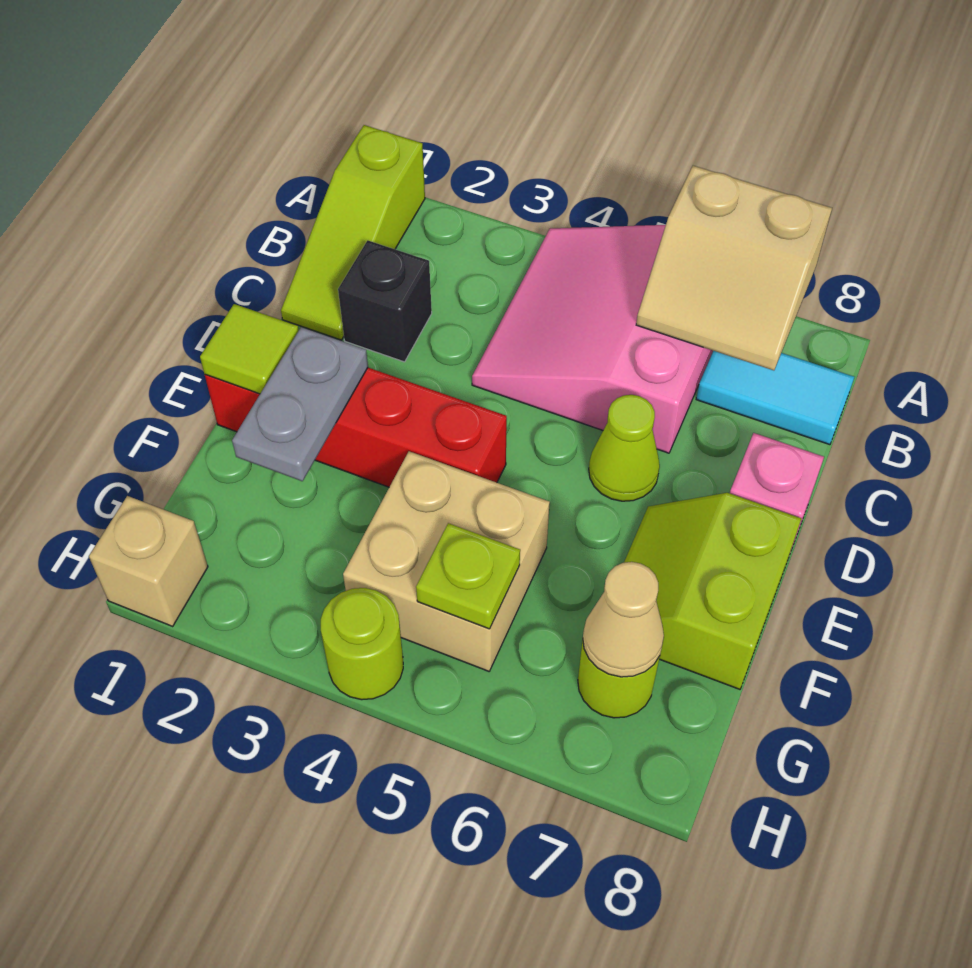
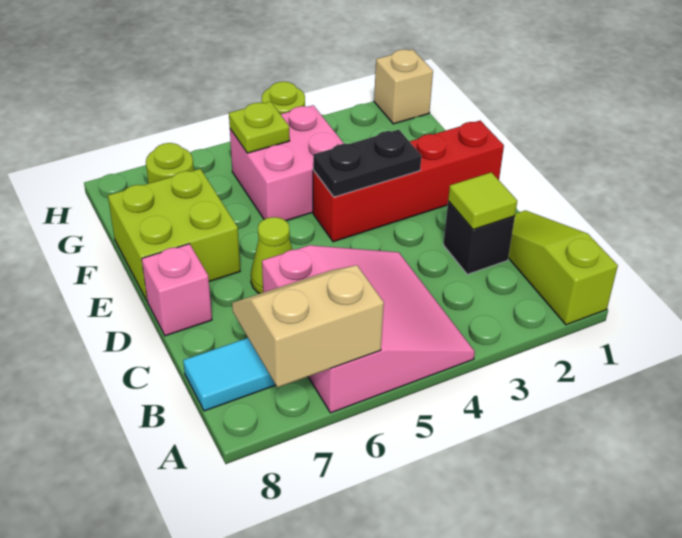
lime 1x1 tile [200,304,299,394] -> lime 1x1 tile moved to [448,172,517,230]
grey 1x2 plate [232,327,368,481] -> none
none -> black 1x2 plate [313,130,421,197]
lime 2x2 slope [624,493,802,689] -> lime 2x2 brick [108,169,240,300]
tan 2x2 brick [343,451,550,671] -> pink 2x2 brick [230,105,344,221]
tan 1x1 cone [583,562,664,677] -> none

